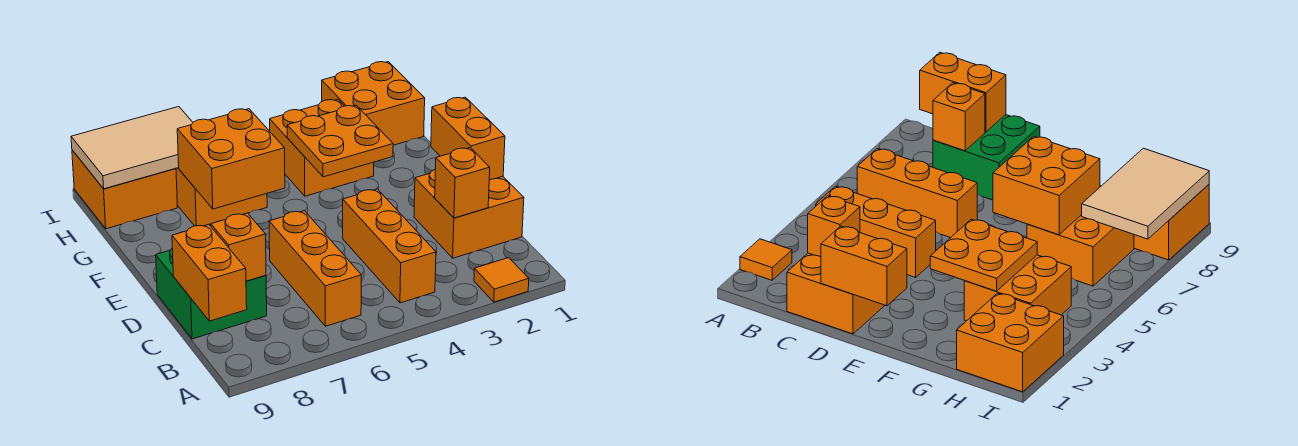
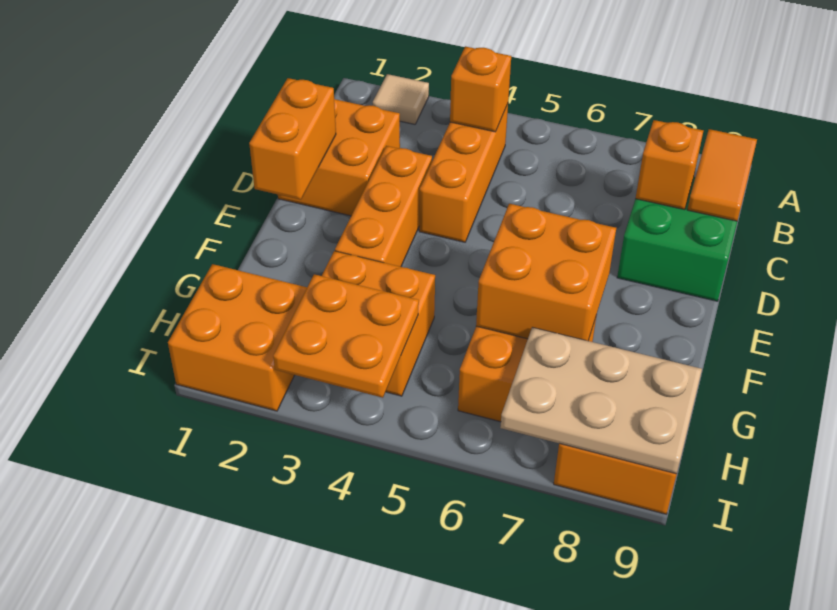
orange 1x1 tile [474,258,529,302] -> tan 1x1 tile [373,74,429,124]
orange 1x3 brick [269,211,361,326] -> orange 1x3 brick moved to [335,146,432,267]
orange 1x2 brick [172,224,247,321] -> orange 1x2 tile [687,129,757,221]
orange 1x1 brick [435,148,490,218] -> orange 1x1 brick moved to [450,46,511,132]
orange 2x2 plate [287,105,393,177] -> orange 2x2 plate moved to [273,274,419,398]
tan 2x3 tile [71,107,193,189] -> tan 2x3 plate [500,327,702,474]

